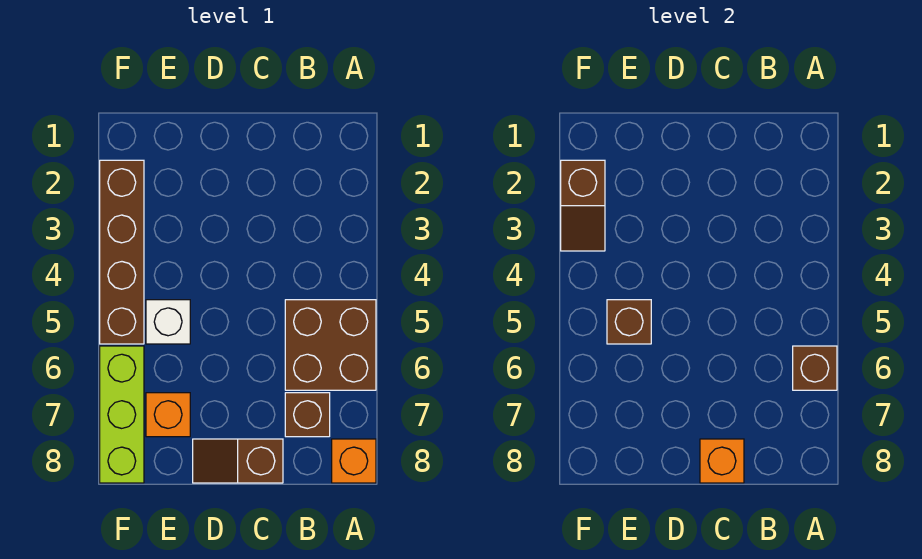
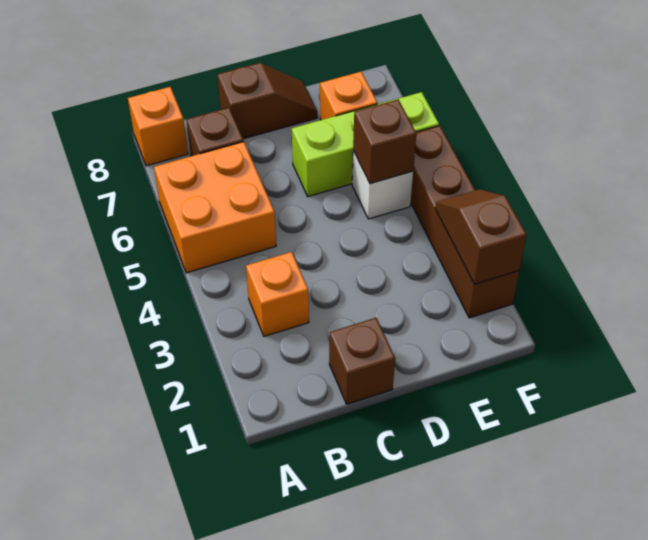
brown 2x2 brick [285,300,376,390] -> orange 2x2 brick [154,142,276,273]
brown 1x1 brick [793,346,837,390] -> brown 1x1 brick moved to [329,318,395,404]
orange 1x1 brick [700,439,744,483] -> orange 1x1 brick moved to [246,252,309,336]
lime 1x3 brick [100,346,144,483] -> lime 1x3 brick turned to [292,92,439,197]

